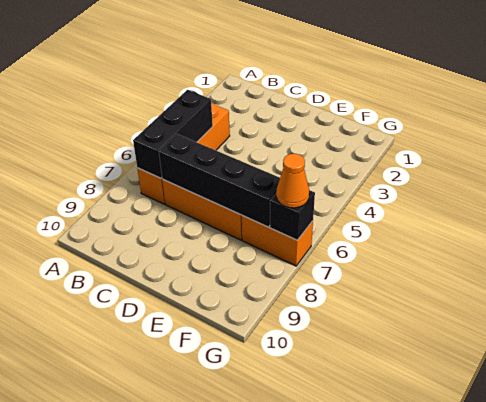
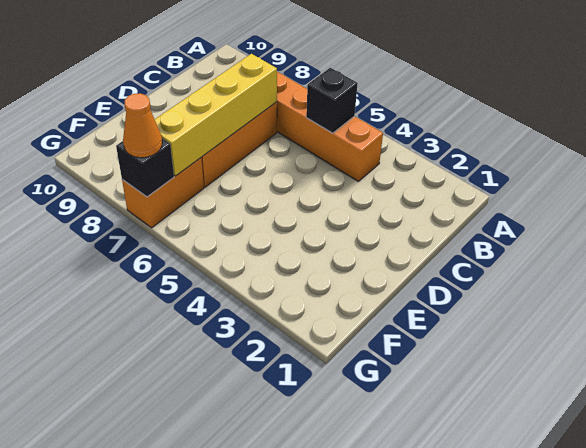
black 1x3 brick [133,90,213,178] -> black 1x1 brick [306,68,358,133]
black 1x4 brick [159,134,280,227] -> yellow 1x4 brick [155,54,277,176]

